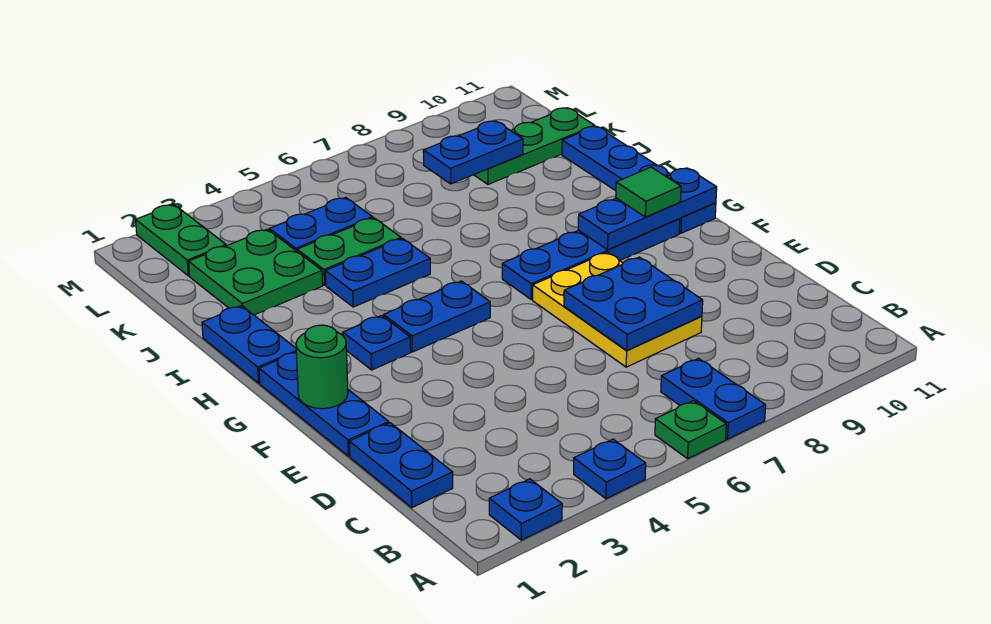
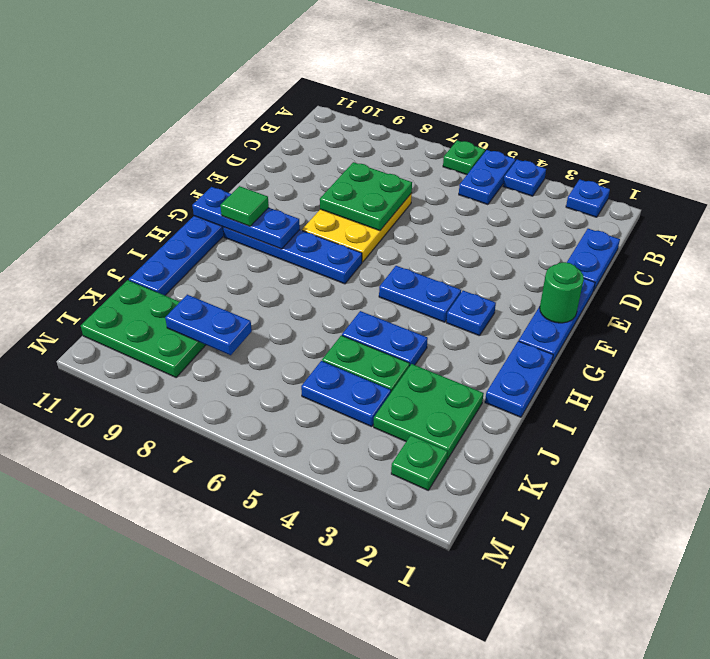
blue 1x2 plate [661,358,766,439] -> blue 1x2 plate moved to [459,150,515,205]
blue 2x2 plate [564,257,703,350] -> green 2x2 plate [320,162,412,231]
green 1x3 plate [474,108,595,184] -> green 2x3 plate [81,280,205,377]
green 1x2 plate [136,204,226,276] -> green 1x1 plate [391,435,448,490]

